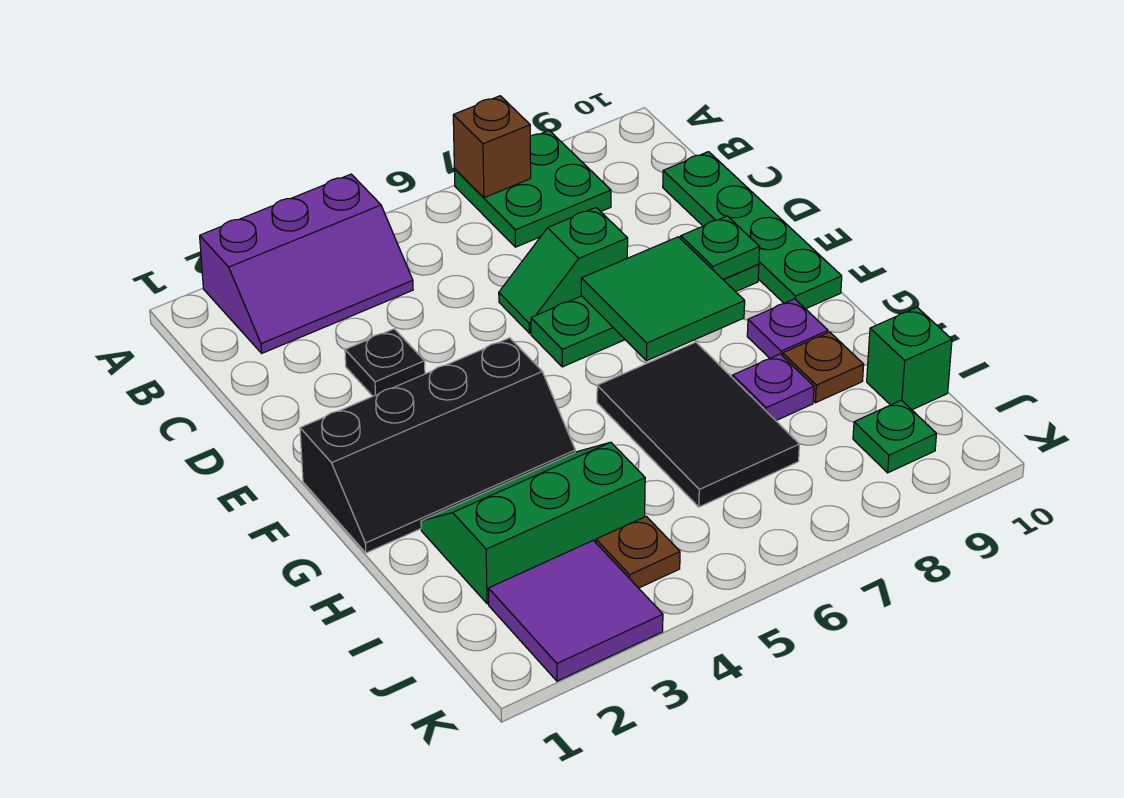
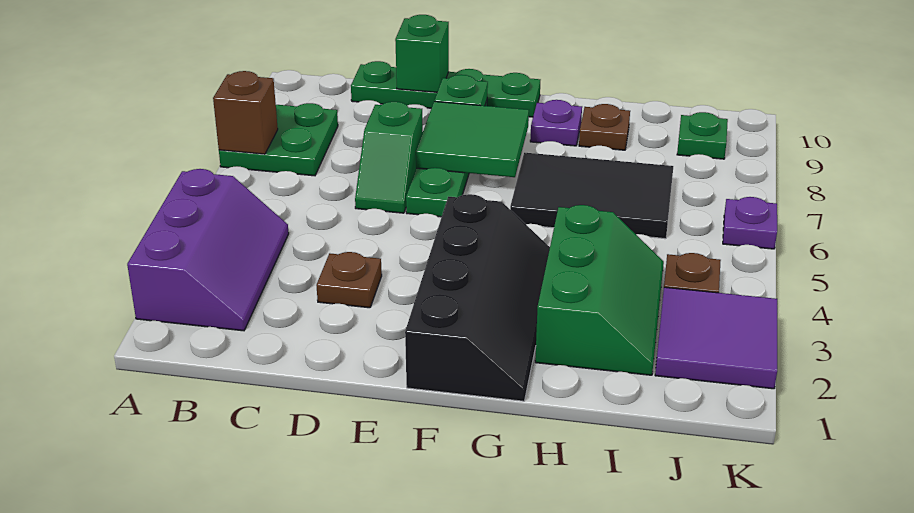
black 1x1 plate [345,329,425,396] -> brown 1x1 plate [316,252,382,308]
green 2x3 slope [421,442,645,604] -> green 2x3 slope turned to [535,205,664,375]
purple 1x1 plate [733,354,814,420] -> purple 1x1 plate moved to [723,197,777,249]
green 1x1 brick [867,307,952,410] -> green 1x1 brick moved to [395,15,449,92]

